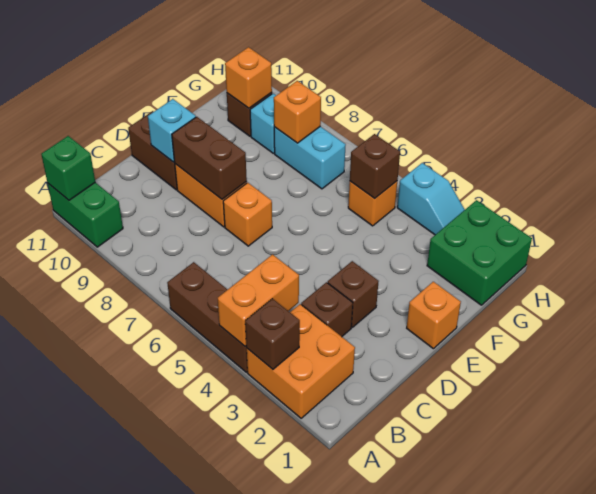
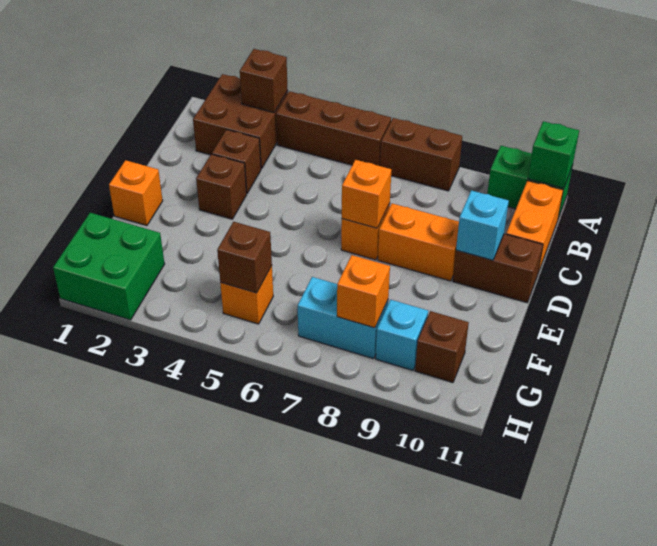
orange 2x2 brick [247,304,355,418] -> brown 2x2 brick [193,74,288,169]
orange 1x2 brick [218,255,299,346] -> orange 1x2 brick moved to [506,181,563,273]
brown 1x2 brick [172,117,247,199] -> brown 1x2 brick moved to [380,118,462,191]
orange 1x1 brick [225,47,272,108] -> orange 1x1 brick moved to [342,160,391,228]
cyan 1x2 slope [397,163,465,235] -> none

